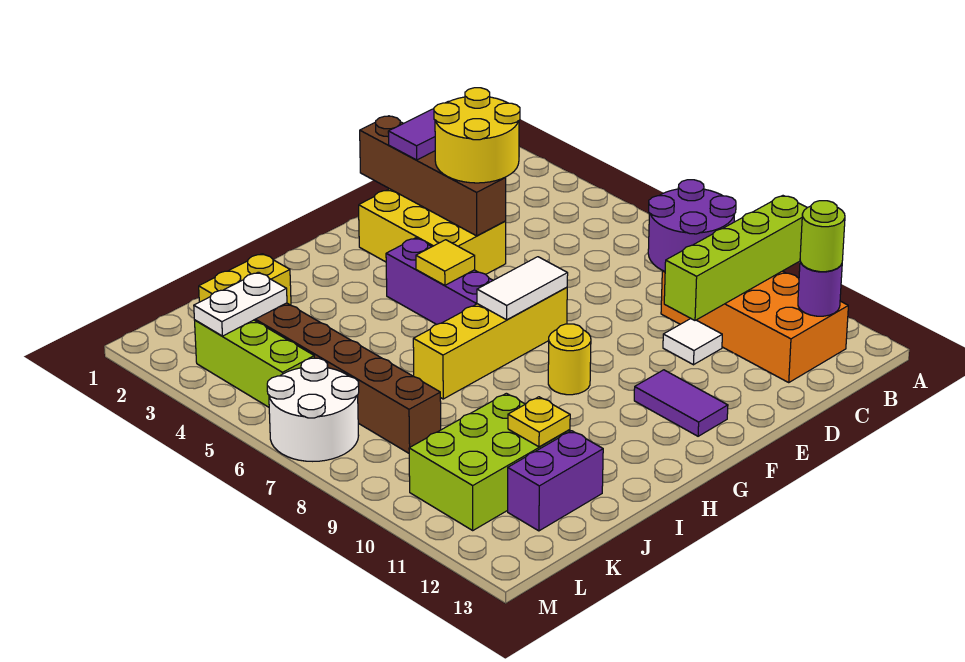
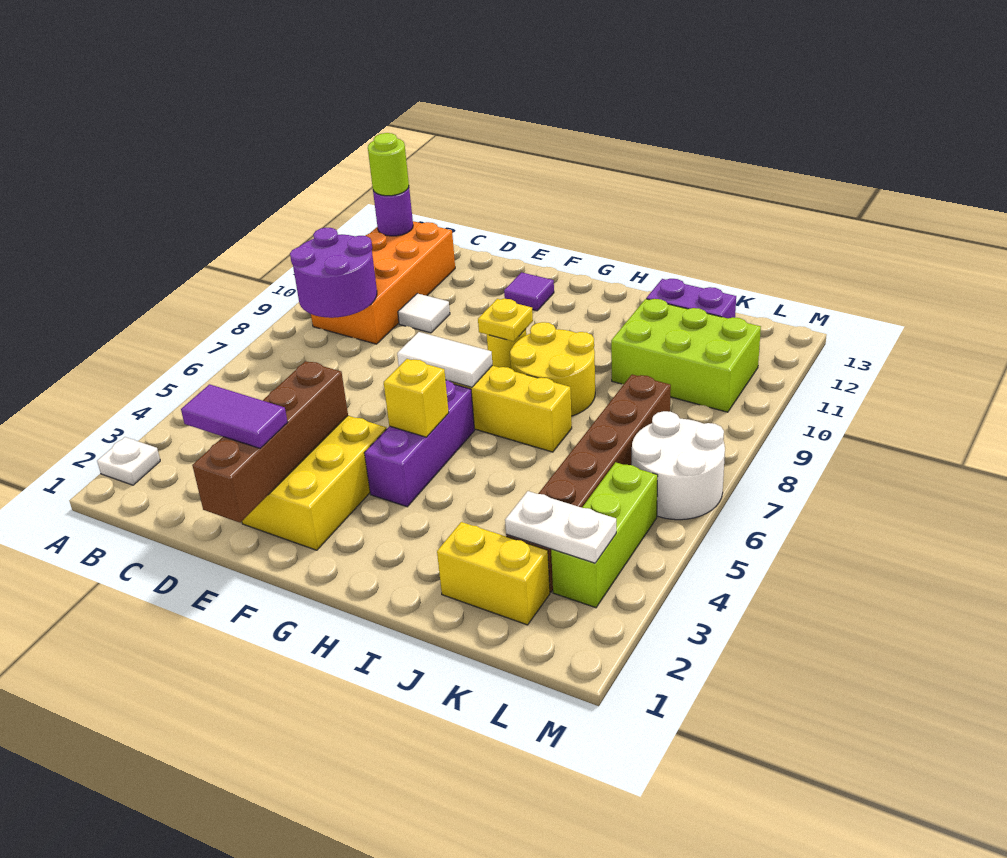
none -> white 1x1 plate [97,437,160,485]
lime 1x4 brick [664,196,807,320] -> none
yellow 2x2 round brick [434,88,520,183] -> yellow 2x2 round brick moved to [510,322,595,416]
purple 1x2 tile [634,370,728,436] -> purple 1x1 tile [504,272,554,311]
yellow 1x1 tile [416,240,475,285] -> yellow 1x1 brick [384,359,449,437]
yellow 1x1 plate [508,397,570,447] -> yellow 1x1 plate moved to [478,299,533,341]

